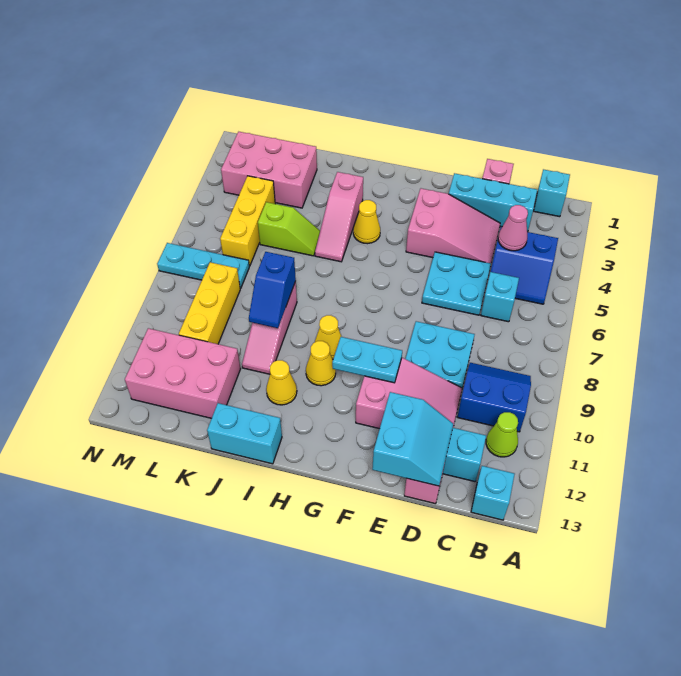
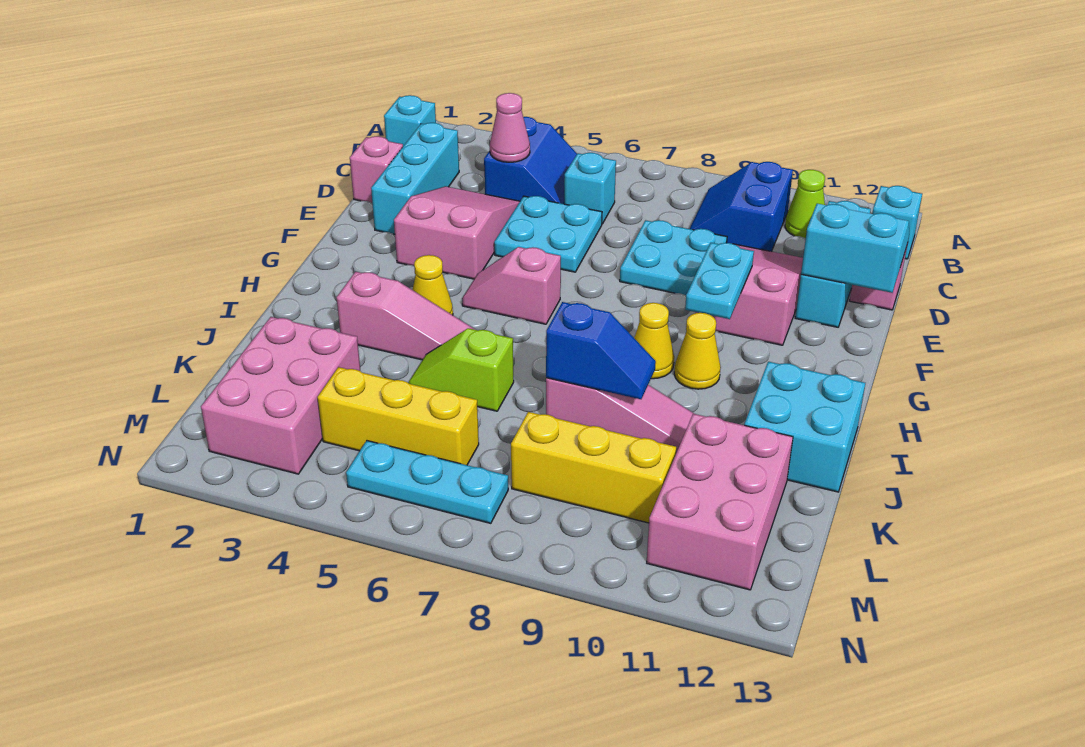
none -> pink 1x2 slope [462,247,561,324]
yellow 1x1 cone [266,360,297,405] -> none
cyan 1x2 brick [207,403,282,464] -> cyan 2x2 brick [744,362,865,492]
lime 1x2 slope [258,202,320,256] -> lime 1x2 slope turned to [408,328,514,411]
cyan 1x3 plate [157,243,249,289] -> cyan 1x3 plate turned to [346,441,508,523]

